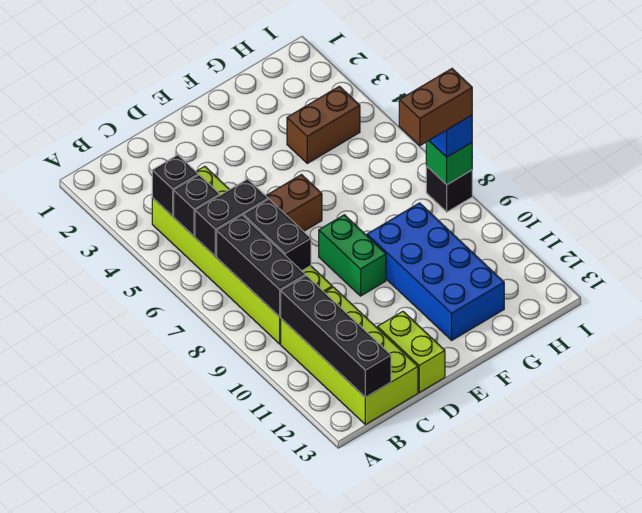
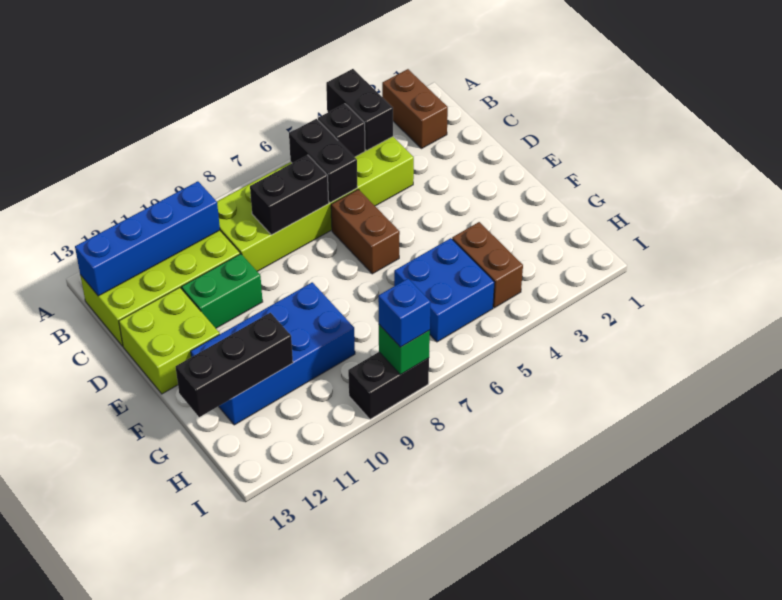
black 1x1 brick [152,155,198,216] -> black 1x2 brick [326,69,393,151]
black 1x3 brick [217,215,305,317] -> black 1x3 brick moved to [176,313,293,417]
black 1x4 brick [280,276,391,397] -> blue 1x4 brick [75,181,220,296]
lime 1x2 brick [377,312,445,392] -> lime 2x2 brick [119,287,220,394]
green 1x2 brick [319,215,386,296] -> green 1x2 brick moved to [182,254,263,328]
none -> blue 2x2 brick [394,238,495,342]
brown 1x2 brick [399,69,472,146] -> brown 1x2 brick moved to [382,69,448,149]
black 1x1 brick [426,166,472,212] -> black 1x2 brick [348,352,429,419]

